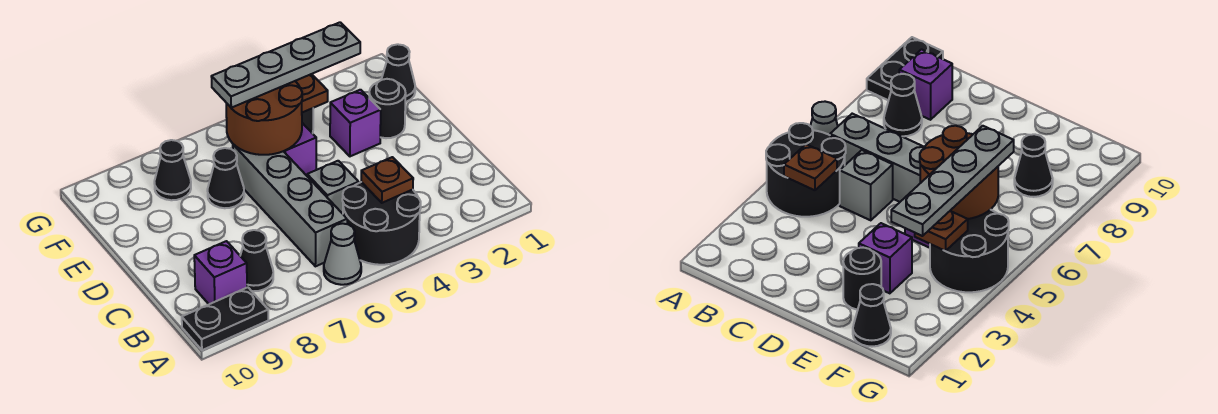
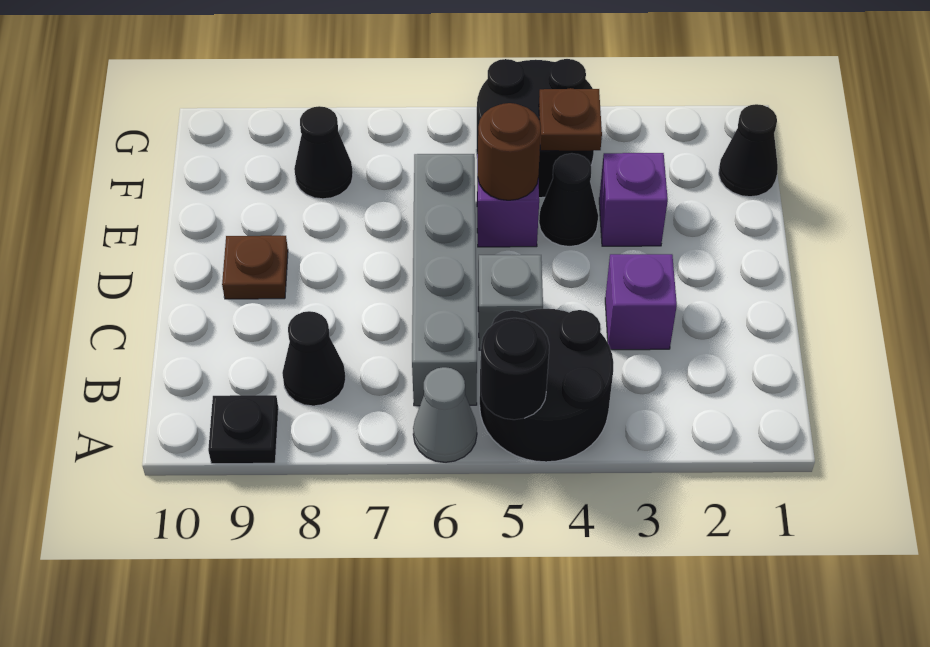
black 1x2 plate [182,287,268,350] -> black 1x1 plate [208,395,279,464]
brown 1x1 plate [361,157,413,203] -> brown 1x1 plate moved to [222,236,288,299]
purple 1x1 brick [194,241,247,304] -> purple 1x1 brick moved to [605,254,677,350]
black 1x1 round brick [369,79,406,138] -> black 1x1 round brick moved to [481,318,549,420]
brown 2x2 round brick [226,81,302,155] -> brown 1x1 round brick [478,103,541,200]
black 1x1 cone [207,148,244,208] -> black 1x1 cone moved to [539,153,598,247]
grey 1x4 plate [211,22,360,108] -> none

